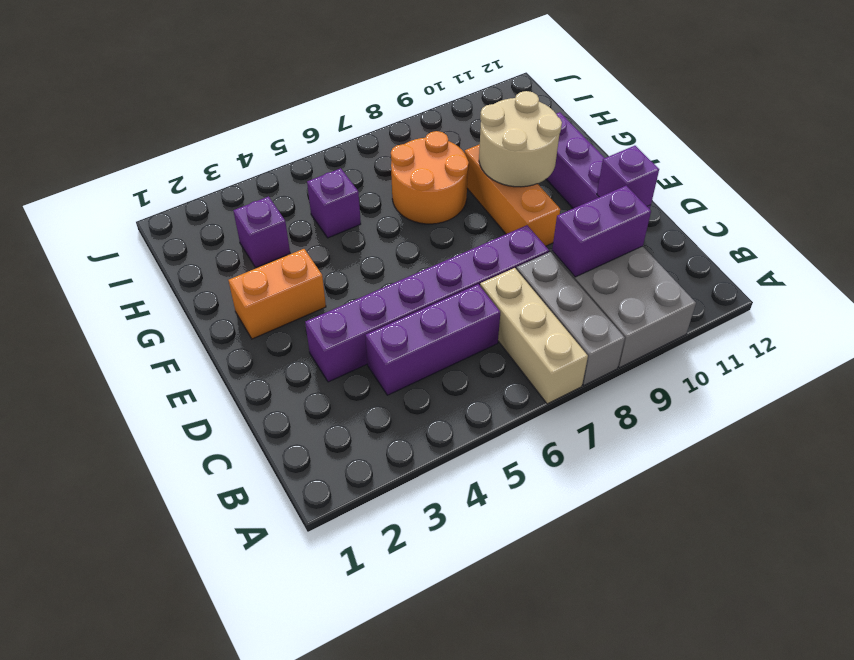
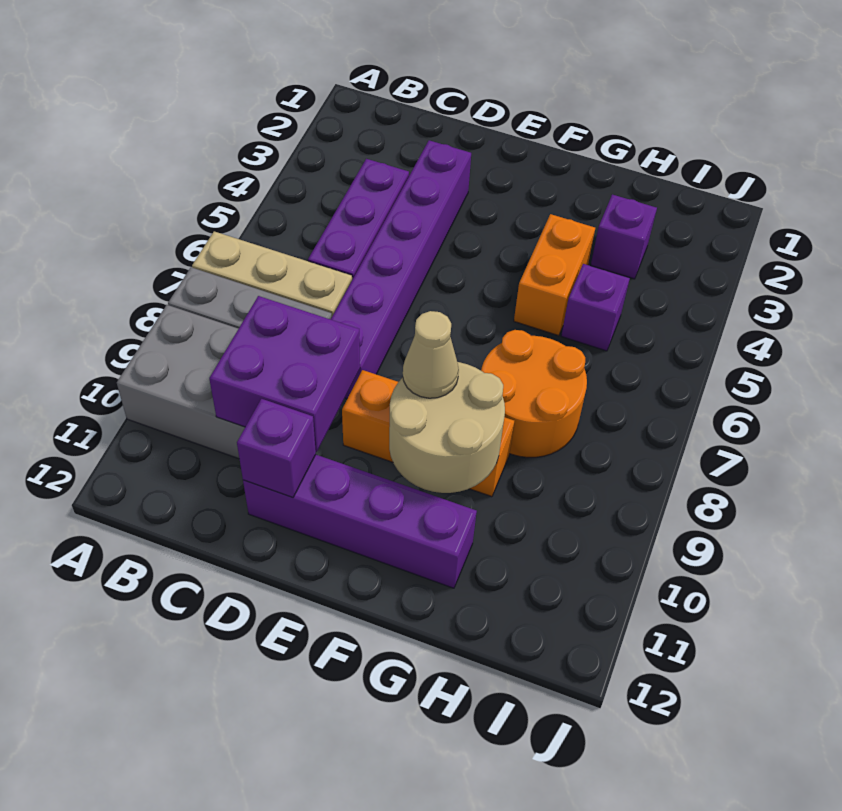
purple 1x2 brick [552,186,651,277] -> purple 2x2 brick [209,296,360,452]
orange 1x2 brick [229,249,326,339] -> orange 1x2 brick moved to [514,214,595,336]
none -> tan 1x1 cone [403,311,459,398]

